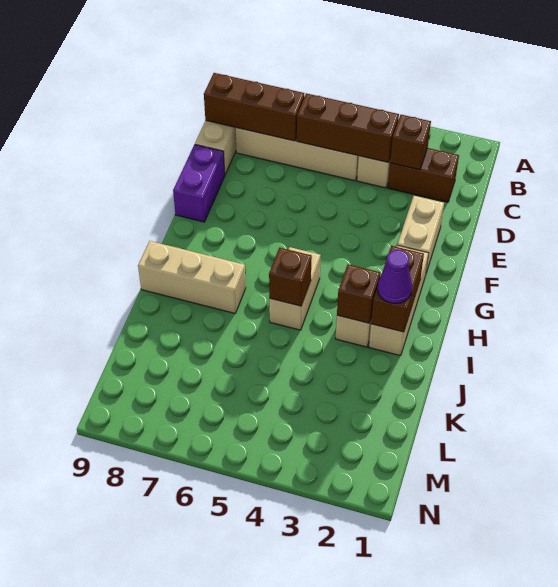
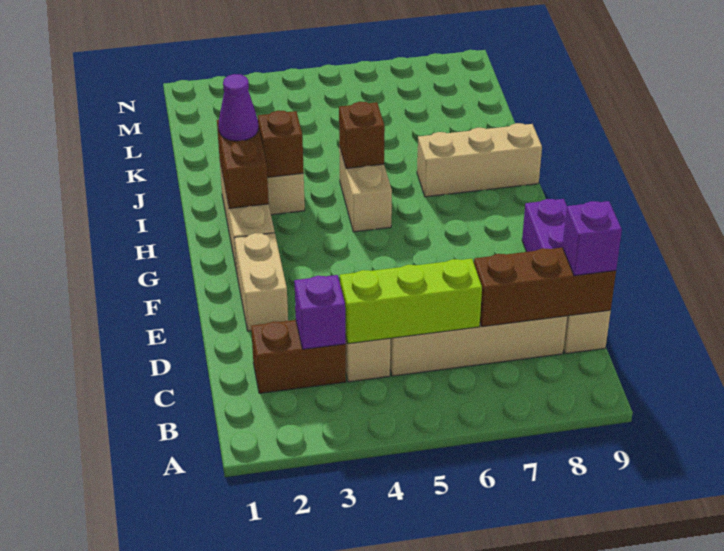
brown 1x1 brick [390,115,431,170] -> purple 1x1 brick [294,275,346,349]
brown 1x3 brick [297,93,399,163] -> lime 1x3 brick [340,259,482,344]
none -> purple 1x1 brick [562,201,622,276]

